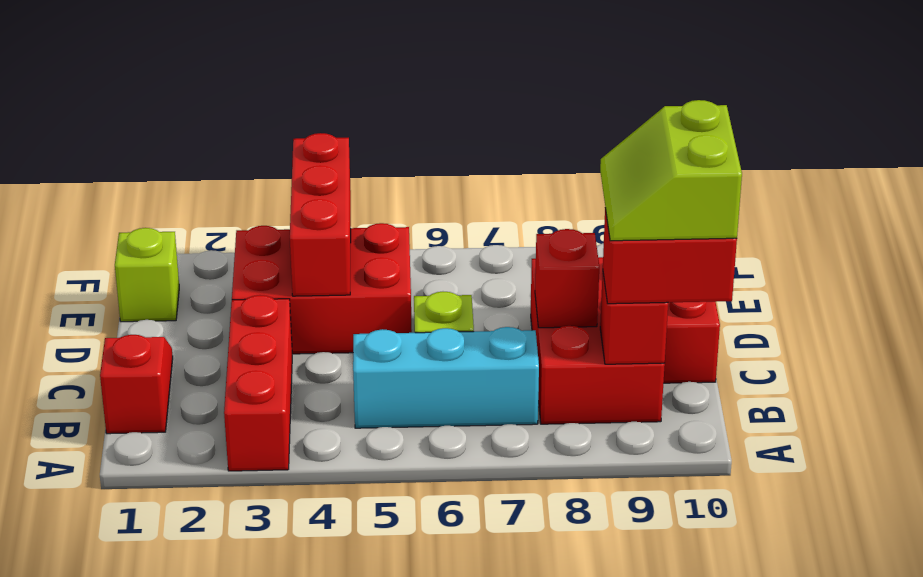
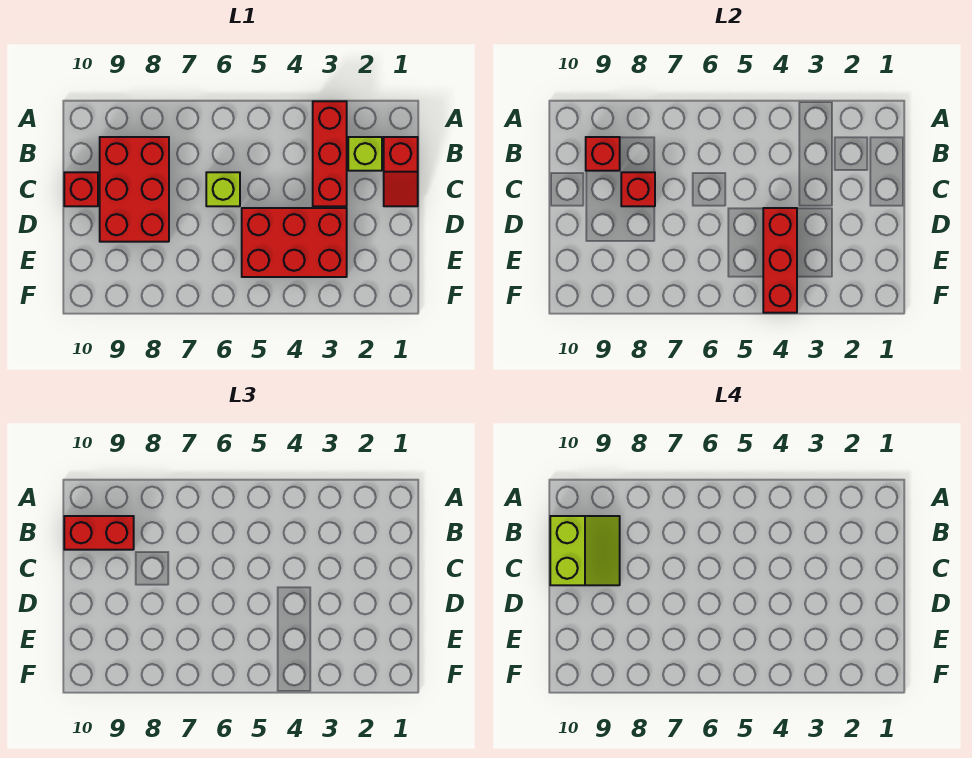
cyan 1x3 brick [353,327,539,428] -> none
lime 1x1 brick [115,228,179,322] -> lime 1x1 brick moved to [348,137,382,171]

